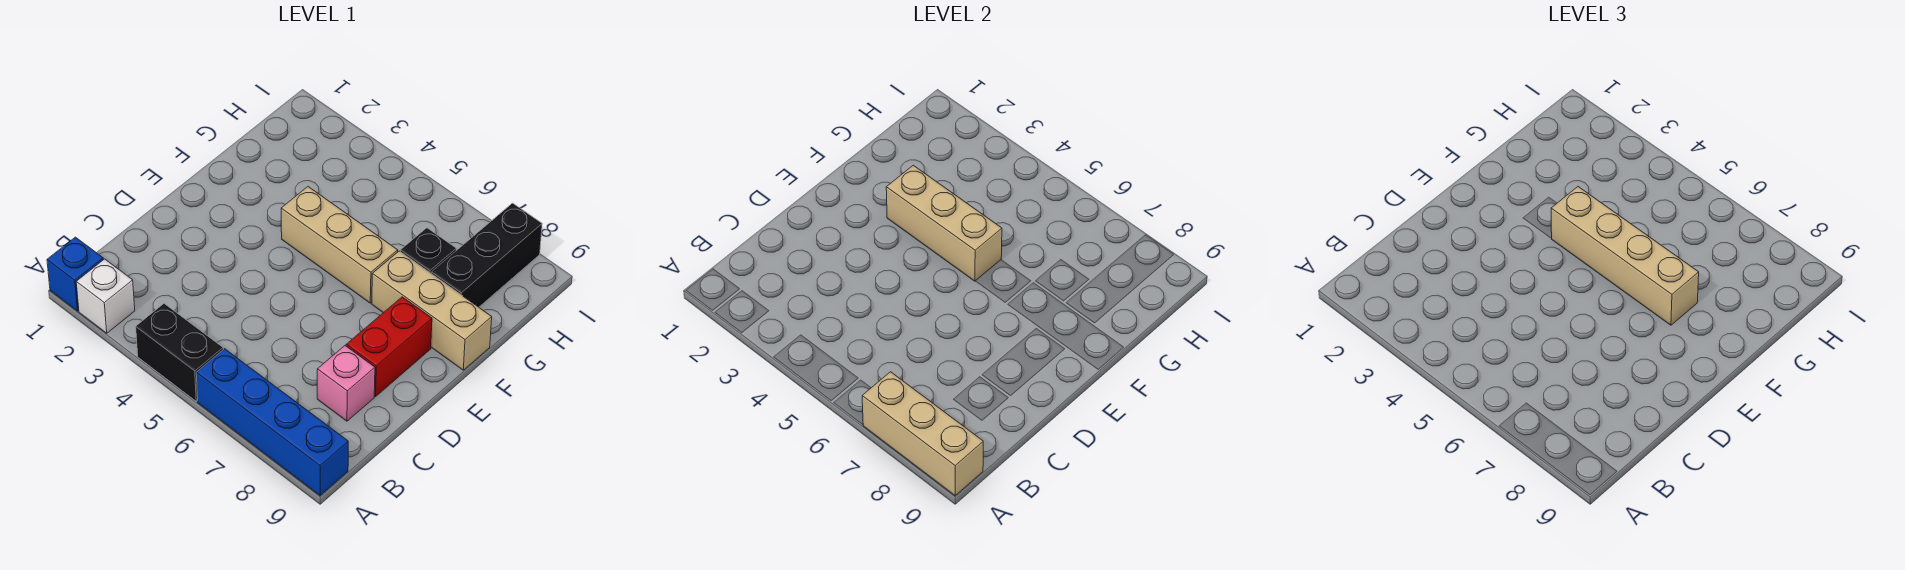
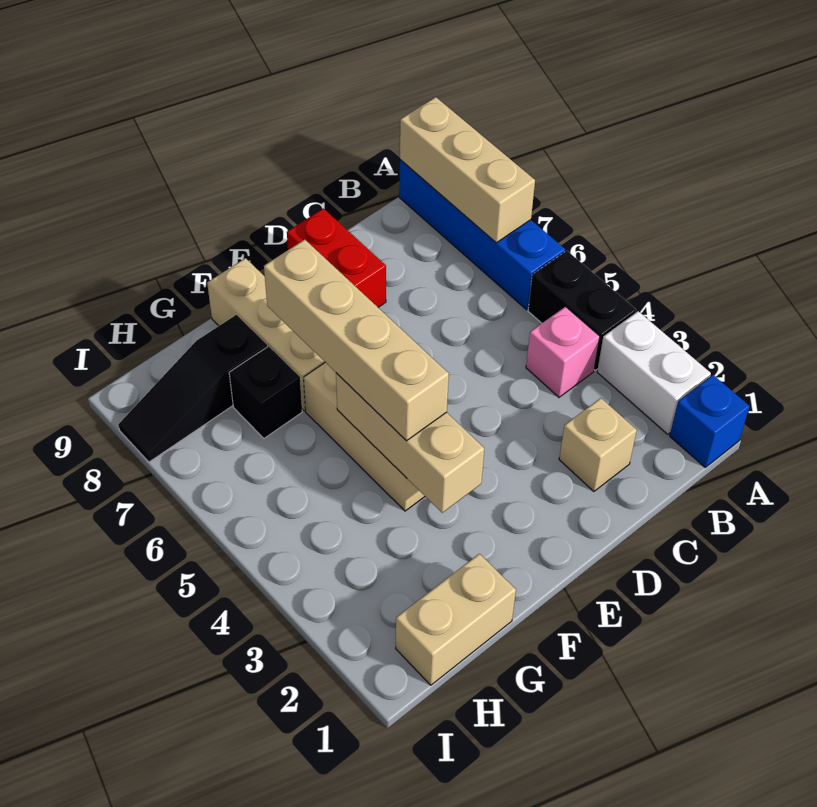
white 1x1 brick [76,259,135,333] -> white 1x2 brick [597,311,711,434]
none -> tan 1x1 brick [559,398,637,491]
pink 1x1 brick [317,346,375,421] -> pink 1x1 brick moved to [526,307,600,397]
red 1x2 brick [346,297,432,396] -> red 1x2 brick turned to [287,208,386,307]
none -> tan 1x2 brick [396,554,516,685]
black 1x3 brick [431,203,542,307] -> black 1x3 slope [118,315,267,462]

